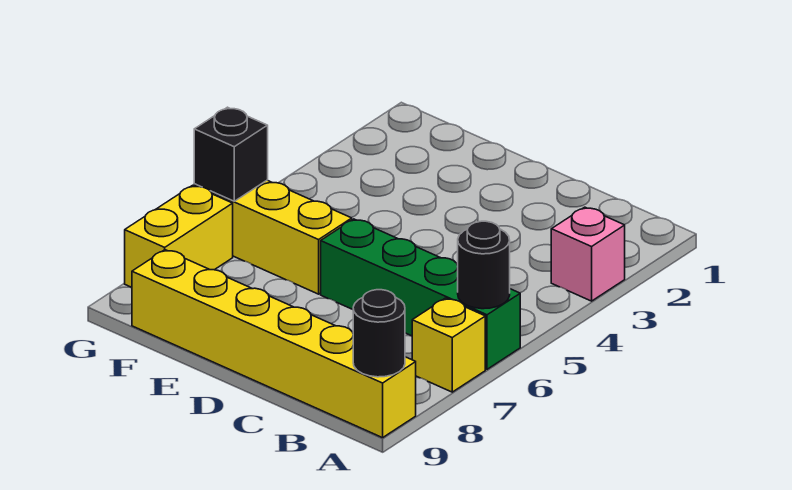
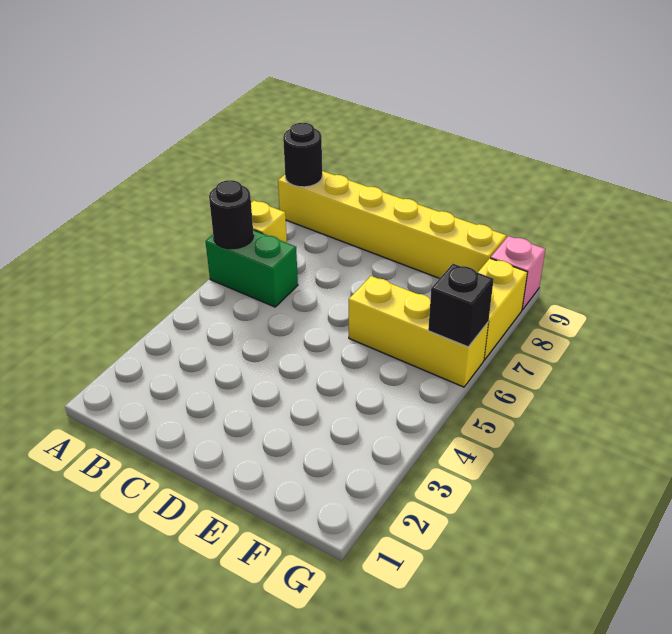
pink 1x1 brick [551,207,625,301] -> pink 1x1 brick moved to [491,236,545,310]
green 1x4 brick [321,219,520,369] -> green 1x2 brick [205,230,298,307]

